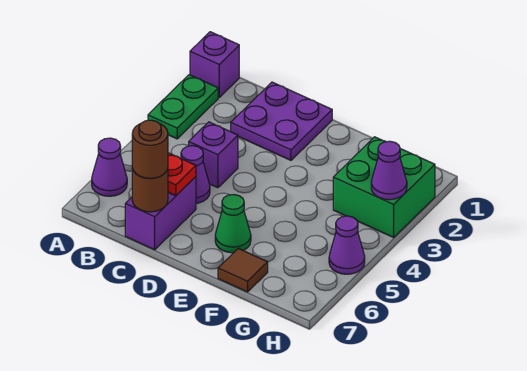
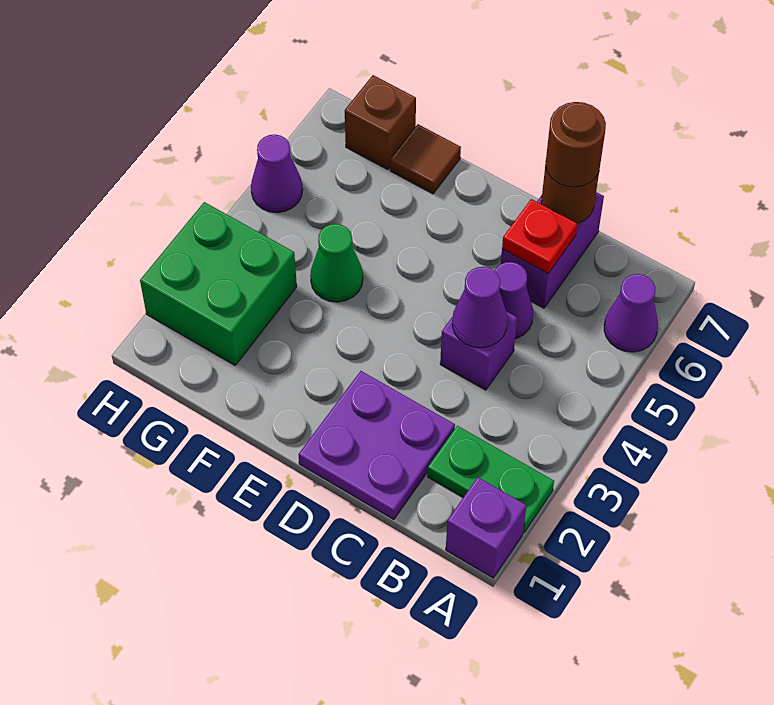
green 1x2 plate [148,75,218,139] -> green 1x2 plate turned to [428,426,554,533]
green 1x1 cone [215,195,251,253] -> green 1x1 cone moved to [310,224,363,302]
none -> brown 1x1 brick [345,75,416,170]
purple 1x1 cone [371,141,407,200] -> purple 1x1 cone moved to [452,267,507,348]

